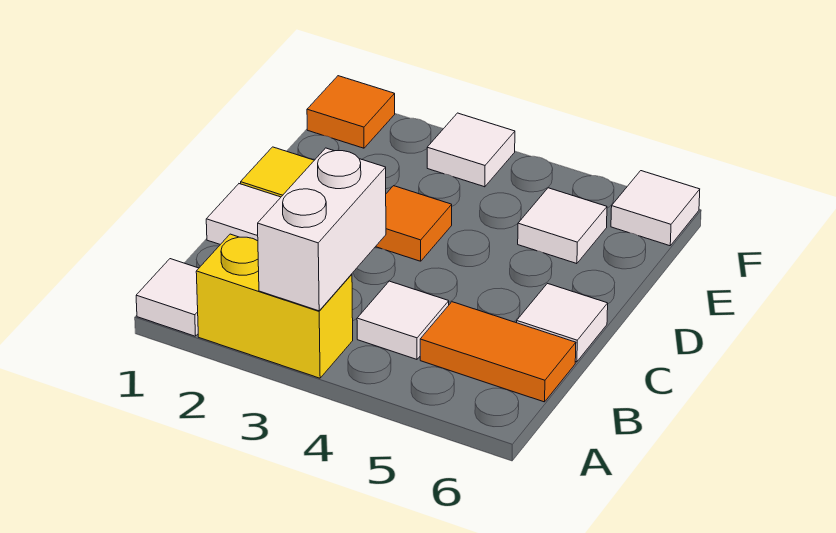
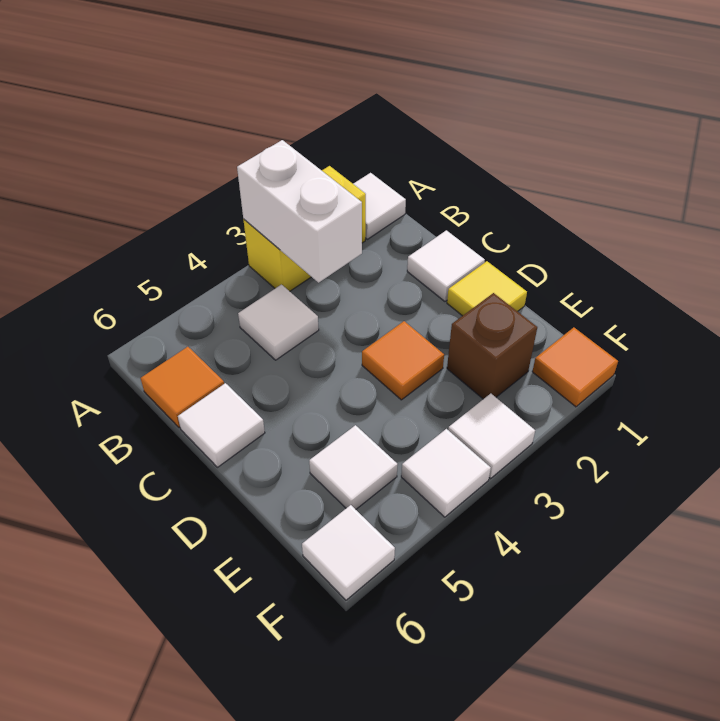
orange 1x2 tile [420,302,576,402] -> orange 1x1 tile [141,347,224,428]
none -> brown 1x1 brick [447,293,537,399]
none -> white 1x1 tile [401,429,491,517]

